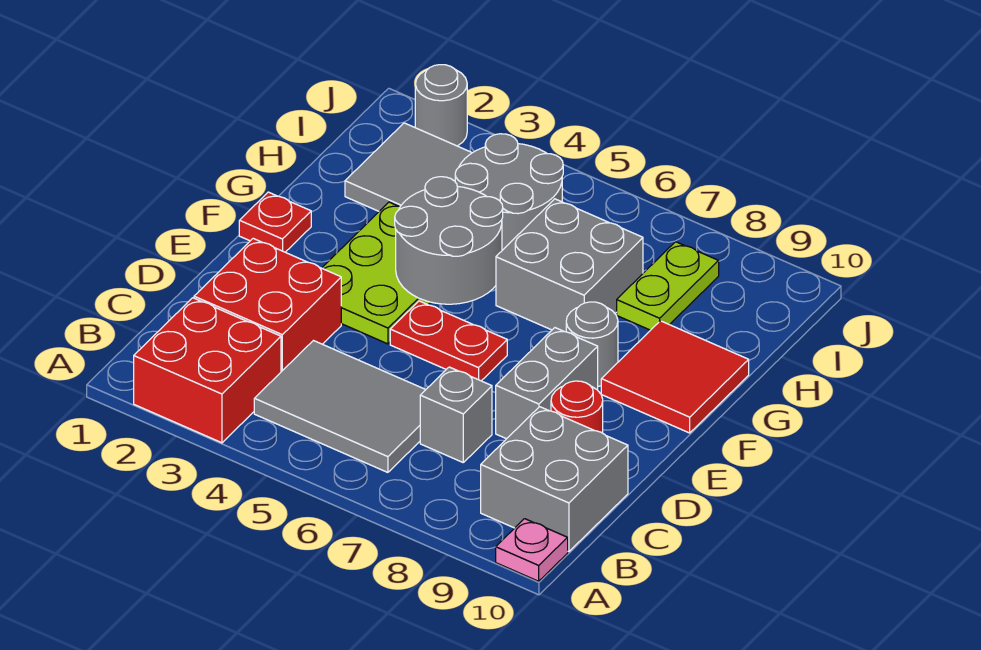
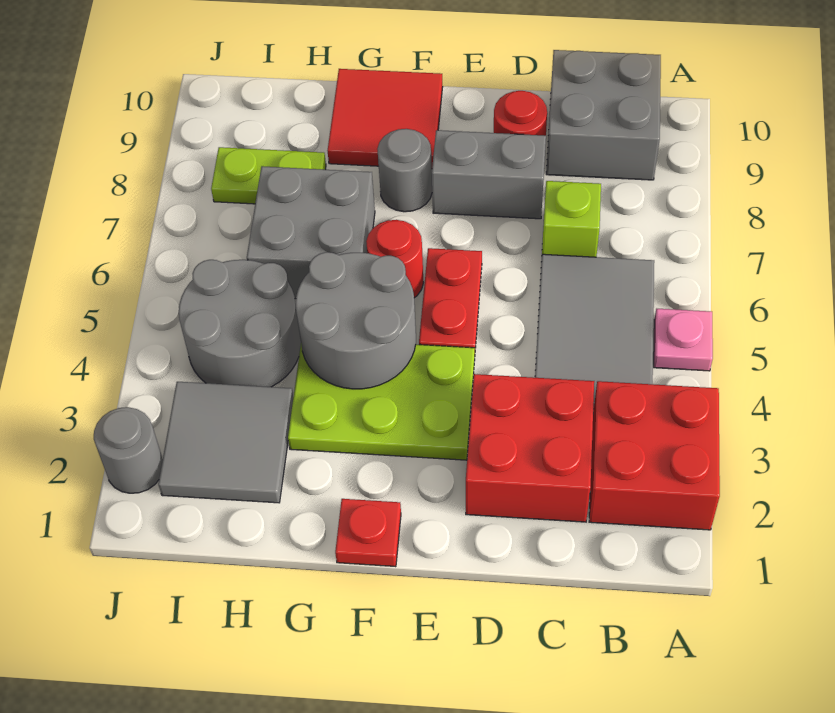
pink 1x1 plate [496,519,568,581] -> pink 1x1 plate moved to [654,309,713,371]
grey 1x1 brick [420,367,492,462] -> lime 1x1 brick [542,181,601,257]
none -> red 1x1 round brick [366,220,423,298]

